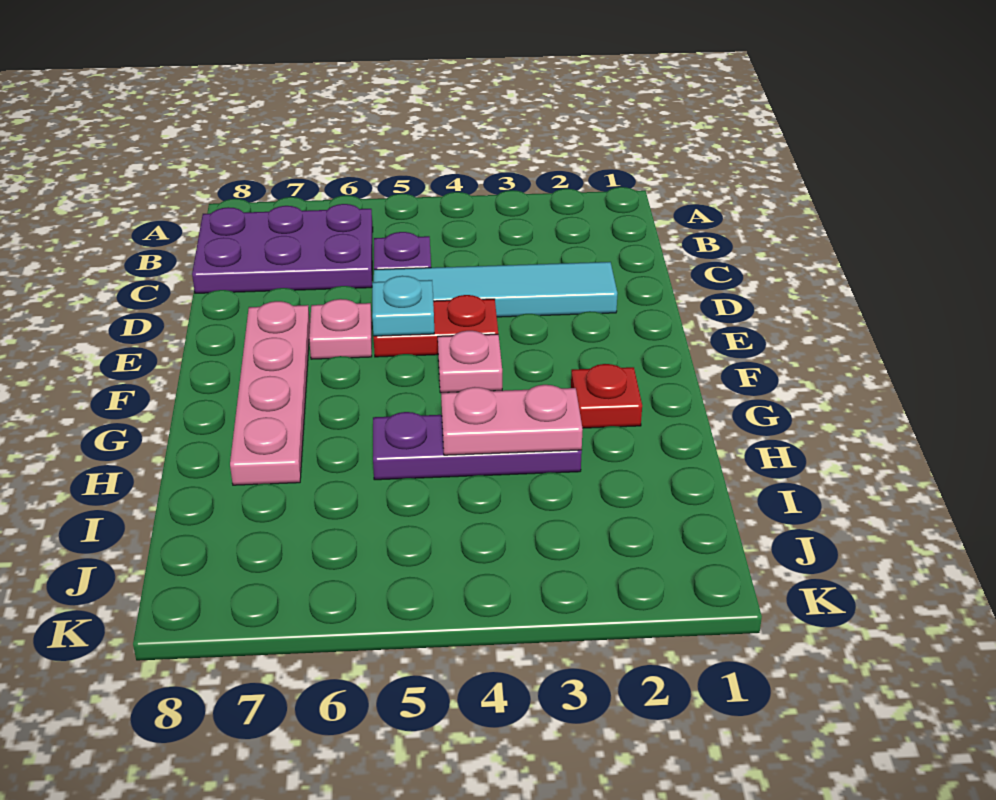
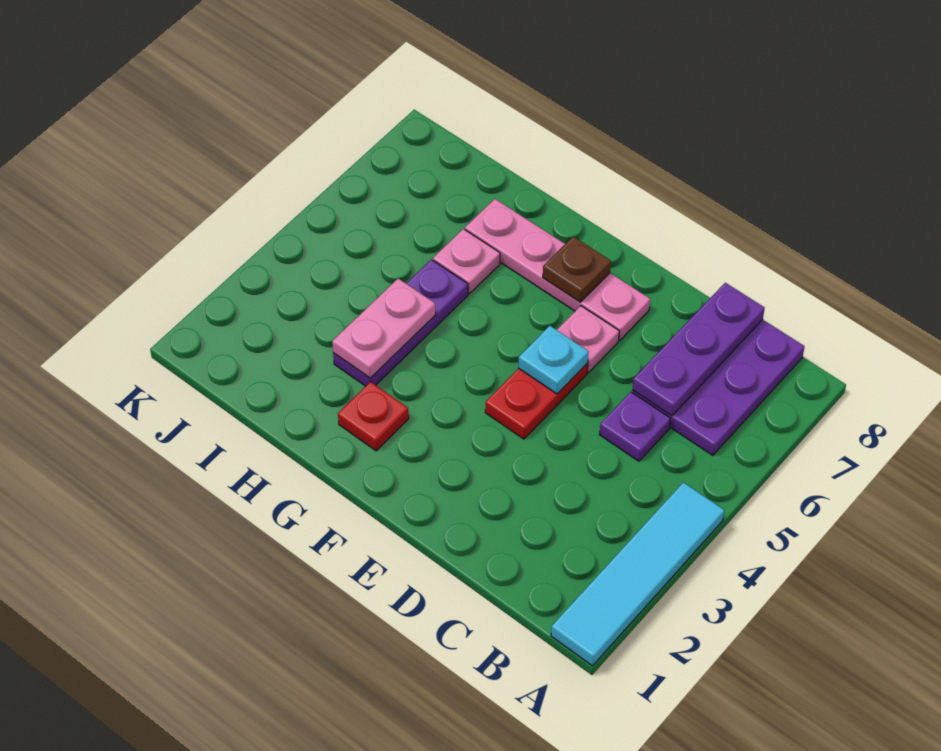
none -> purple 1x3 plate [632,283,765,416]
cyan 1x4 tile [374,262,618,317] -> cyan 1x4 tile moved to [551,482,724,666]
pink 1x1 plate [438,331,502,393] -> pink 1x1 plate moved to [433,229,500,294]
none -> brown 1x1 plate [543,237,611,302]

